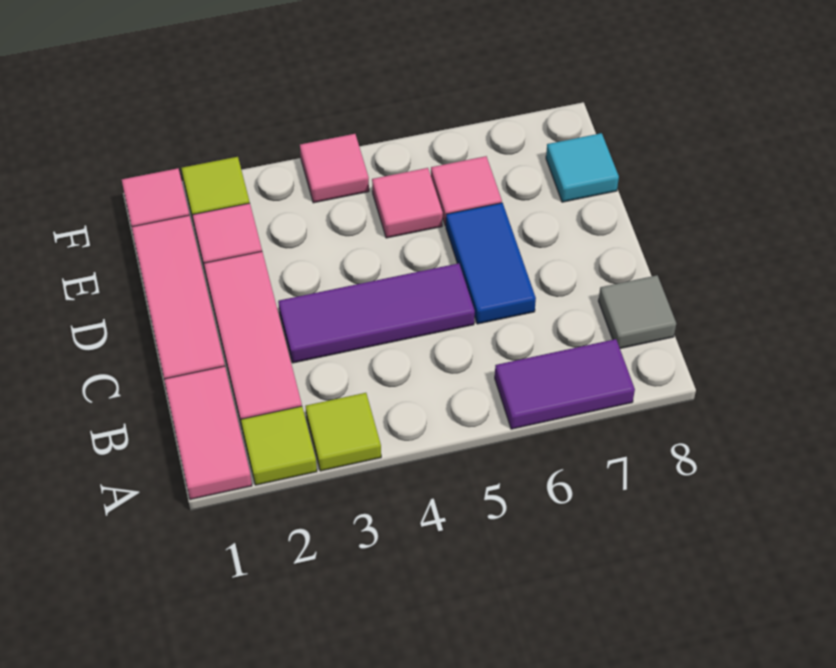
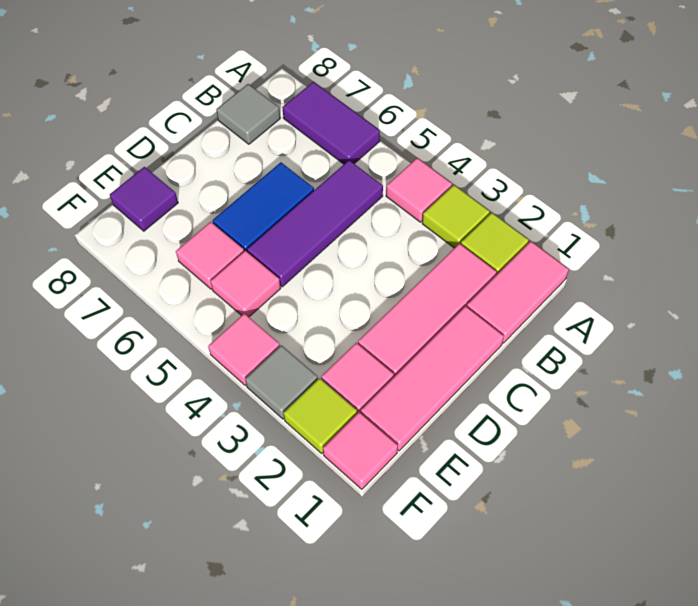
none -> pink 1x1 tile [386,158,452,222]
purple 1x3 tile [278,263,475,363] -> purple 1x3 tile turned to [247,160,383,287]
cyan 1x1 tile [546,133,619,202] -> purple 1x1 tile [110,167,178,231]
none -> grey 1x1 tile [245,345,318,419]

